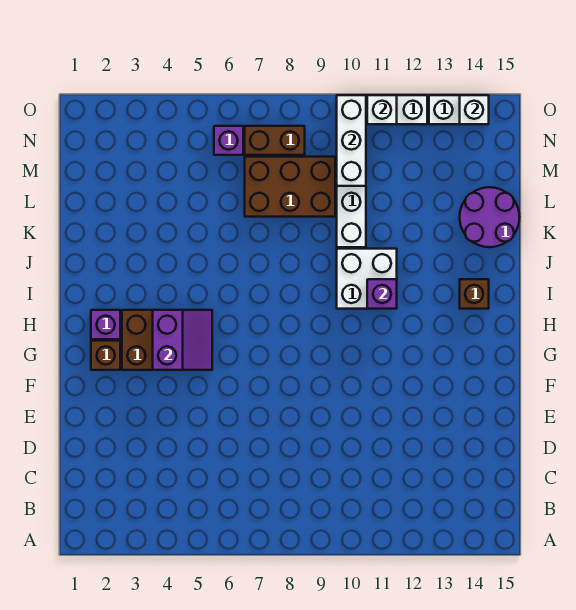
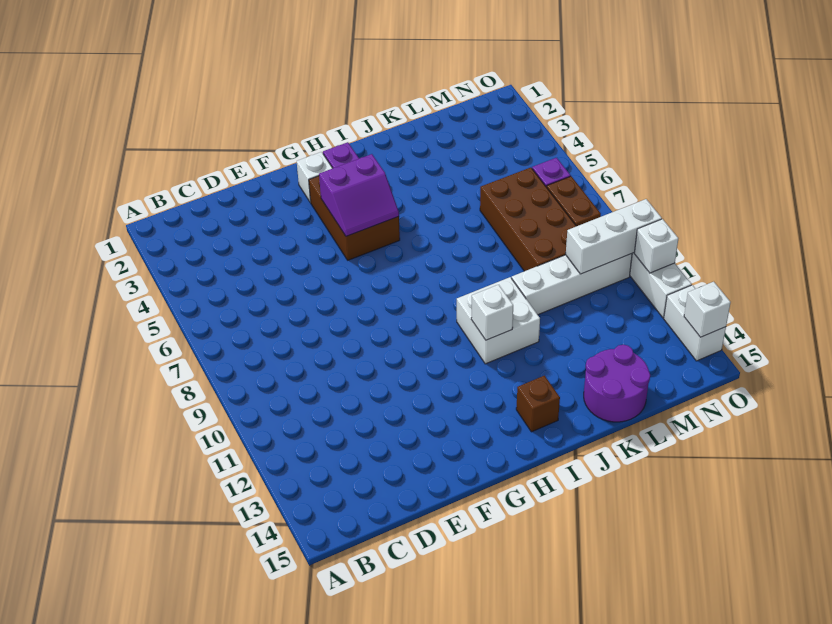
brown 1x1 brick [91,341,120,370] -> white 1x1 brick [297,152,333,202]
purple 1x1 brick [367,279,397,309] -> white 1x1 brick [471,285,513,340]
brown 2x3 brick [245,157,335,217] -> brown 2x4 brick [480,168,576,271]

